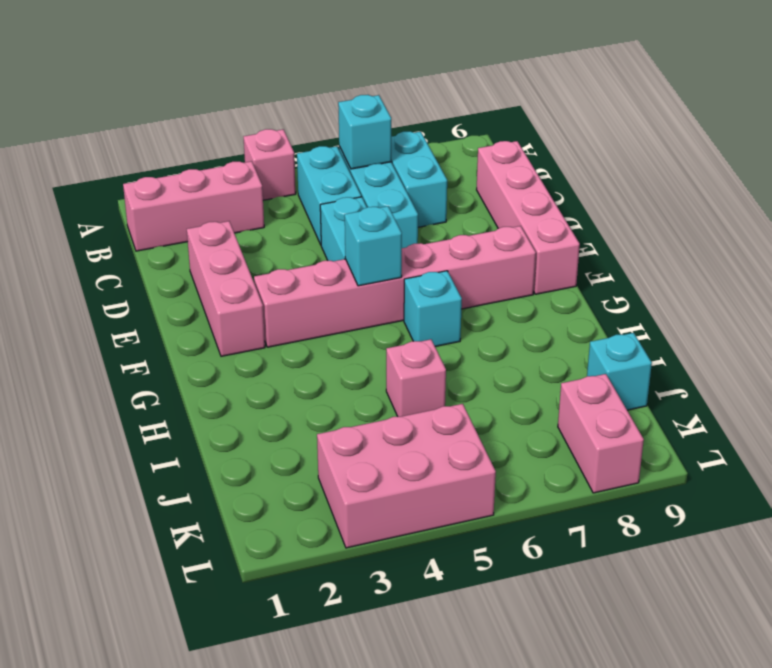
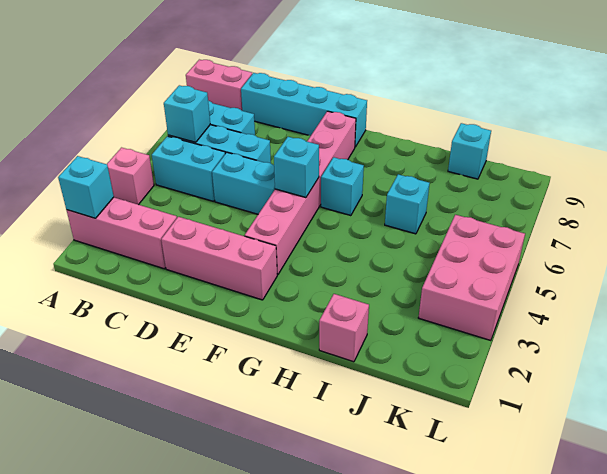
none -> cyan 1x1 brick [58,156,114,218]
pink 1x3 brick [123,161,264,251] -> pink 1x3 brick turned to [67,197,177,269]
pink 1x4 brick [477,141,580,294] -> cyan 1x4 brick [241,73,367,147]
pink 1x1 brick [386,339,446,417] -> pink 1x1 brick moved to [319,294,369,362]
none -> cyan 1x1 brick [385,174,430,234]
pink 1x2 brick [558,374,644,493] -> pink 1x2 brick moved to [186,60,252,111]

